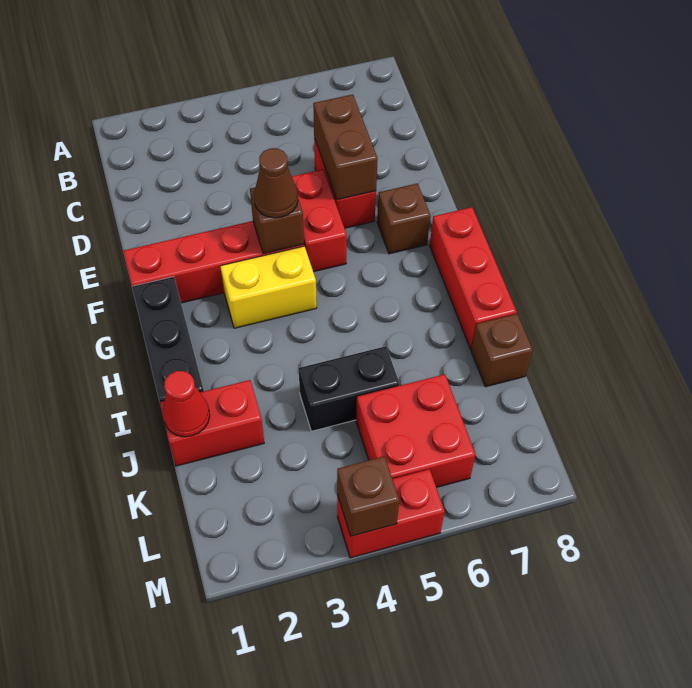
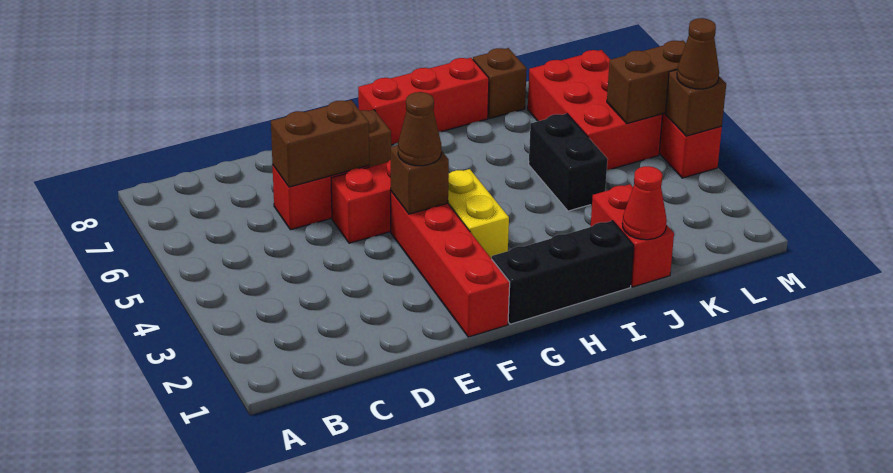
red 2x2 brick [356,374,475,487] -> red 2x3 brick [528,50,662,170]
none -> brown 1x2 brick [607,40,686,123]
none -> brown 1x1 cone [677,18,719,89]

